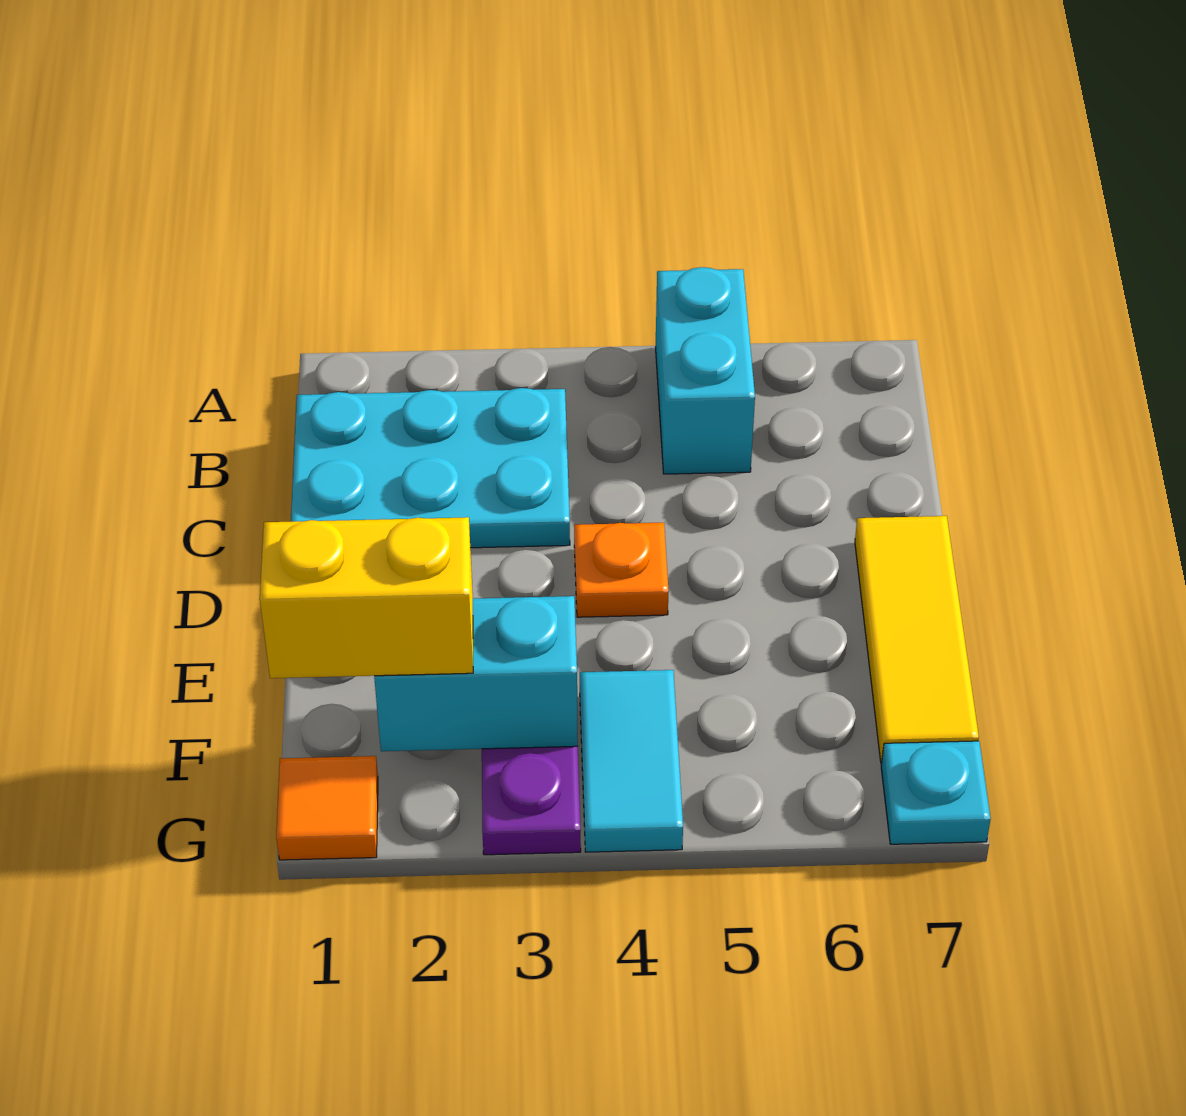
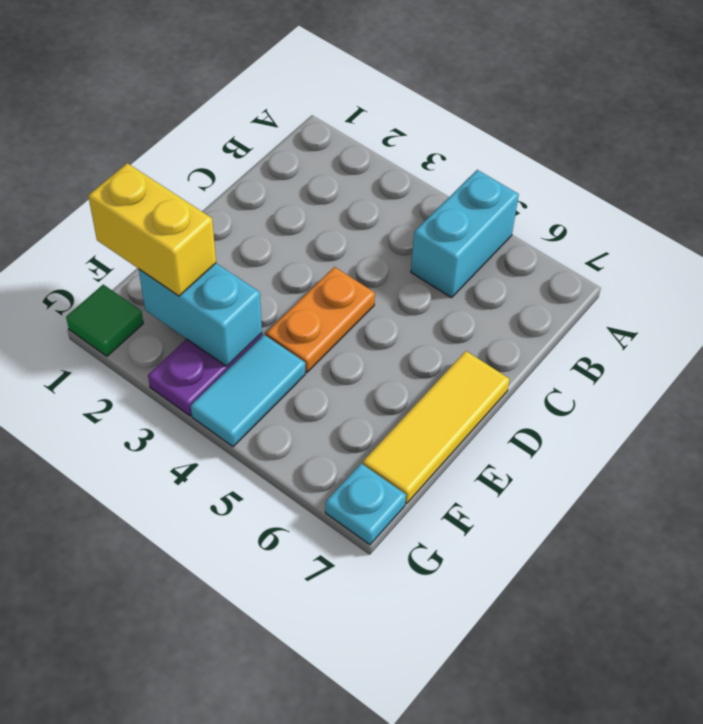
cyan 2x3 plate [291,388,570,548] -> none
orange 1x1 plate [574,523,669,617] -> orange 1x2 plate [266,267,375,373]
orange 1x1 tile [276,756,378,860] -> green 1x1 tile [66,285,143,356]

